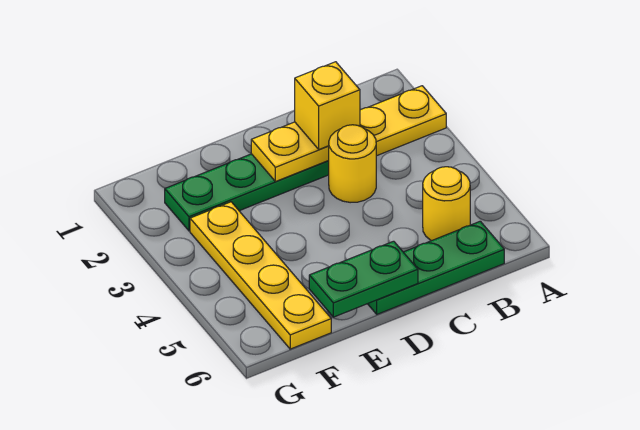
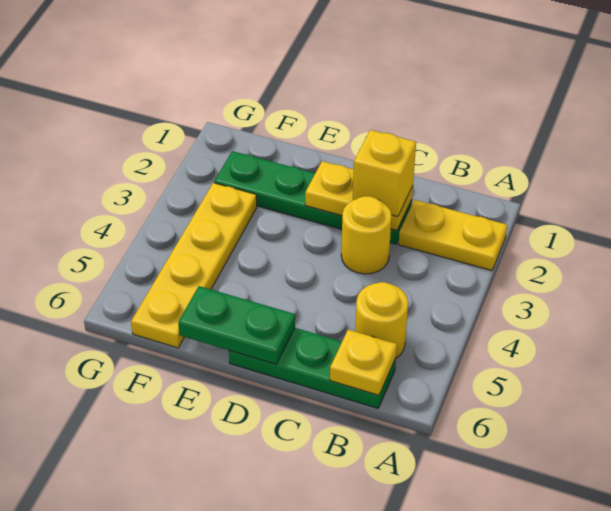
none -> yellow 1x1 plate [330,330,397,395]

